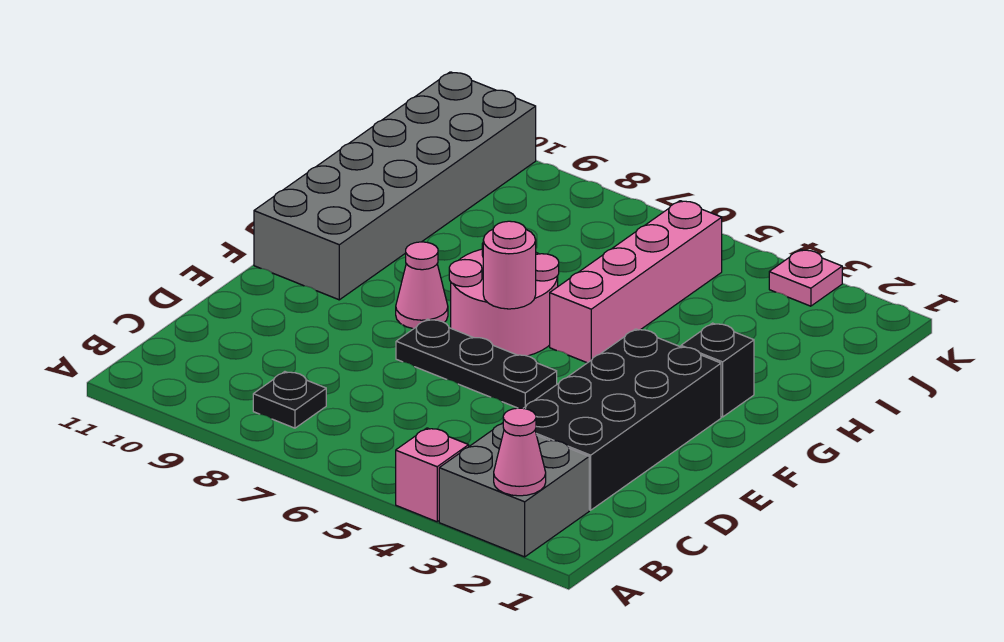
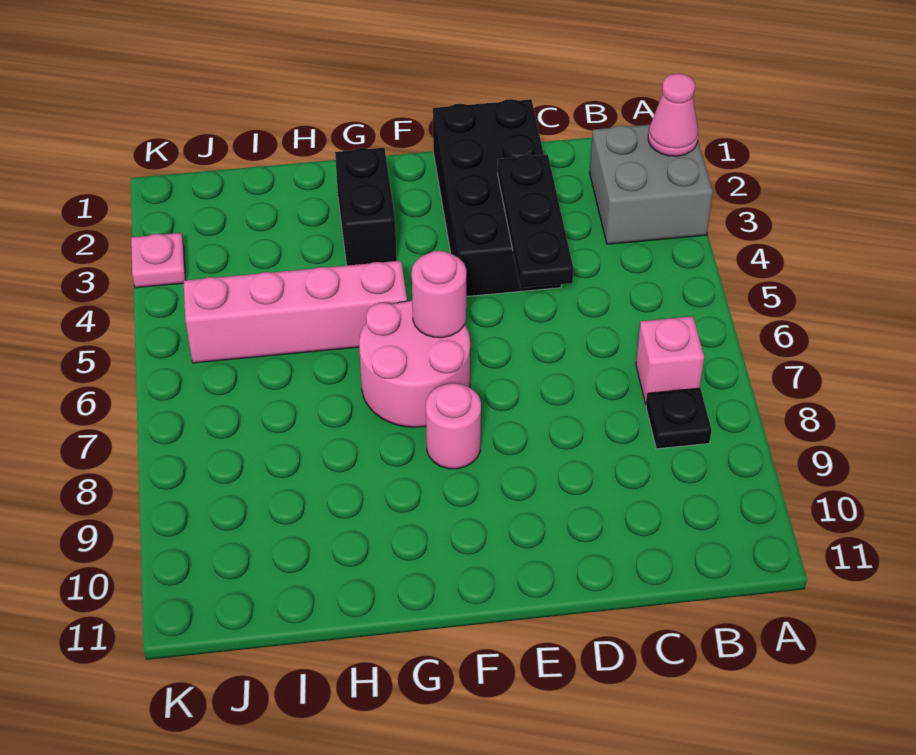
pink 1x1 brick [396,428,469,522] -> pink 1x1 brick moved to [636,316,704,404]
black 2x4 brick [523,329,721,510] -> black 2x4 brick turned to [433,99,561,296]
black 1x3 plate [396,319,557,408] -> black 1x3 plate moved to [498,155,573,288]
pink 1x1 cone [396,242,448,329] -> pink 1x1 round brick [426,383,481,469]
grey 2x6 brick [254,72,536,300] -> none
black 1x1 brick [681,323,754,417] -> black 1x2 brick [335,148,397,266]

